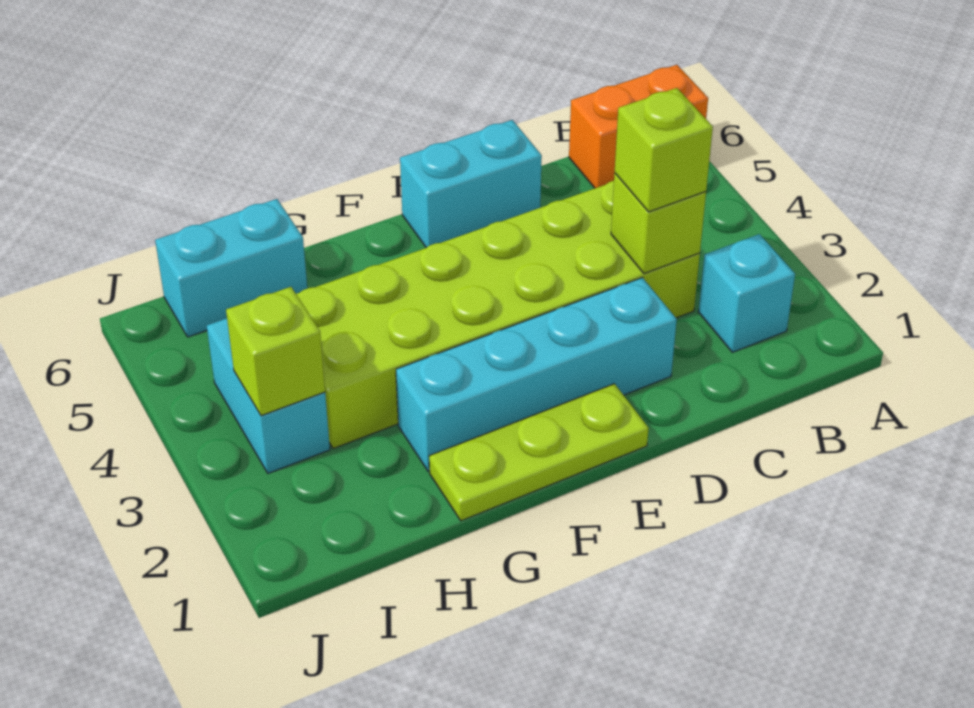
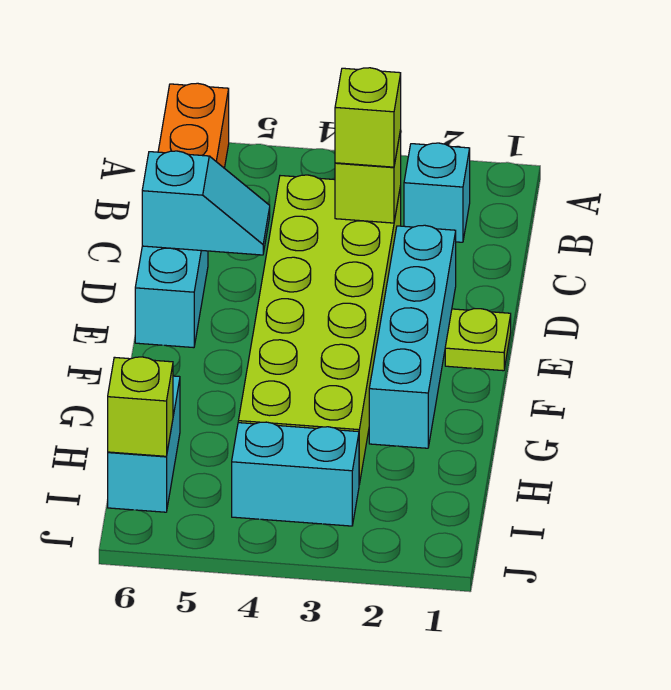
none -> cyan 1x2 slope [142,151,270,255]
lime 1x3 plate [429,384,649,521] -> lime 1x1 plate [445,309,511,371]
lime 1x1 brick [226,287,325,416] -> lime 1x1 brick moved to [108,357,173,456]

